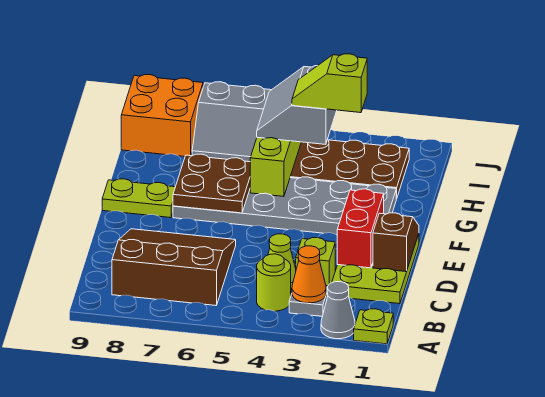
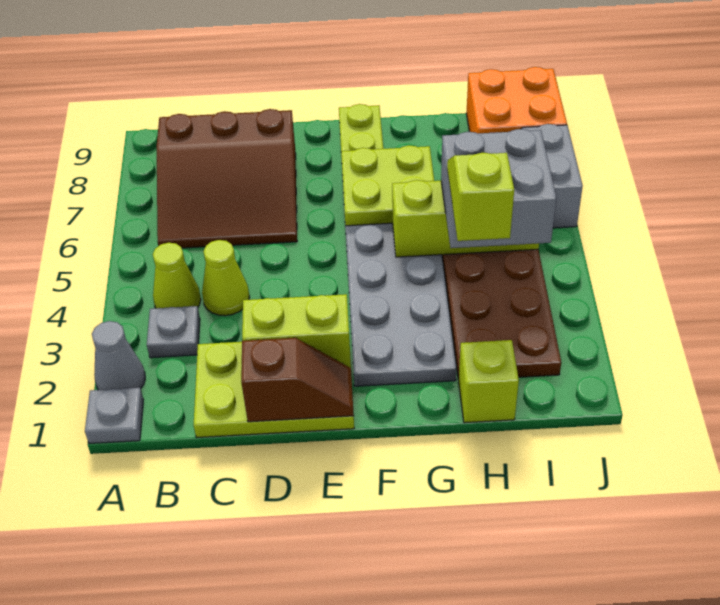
lime 1x1 plate [354,309,393,344] -> grey 1x1 plate [85,388,143,444]
orange 1x1 cone [292,246,326,303] -> none
lime 1x1 round brick [257,254,291,311] -> lime 1x1 cone [153,243,201,308]
brown 3x3 slope [112,229,236,305] -> brown 3x3 slope turned to [157,109,297,248]
lime 1x1 brick [296,238,335,286] -> lime 1x1 brick moved to [459,340,519,423]
red 1x2 brick [337,189,384,268] -> lime 1x2 brick [242,294,351,368]
brown 2x2 plate [173,154,250,213] -> lime 2x2 plate [341,145,434,226]
grey 2x2 slope [257,66,337,144] -> grey 2x2 brick [441,129,556,248]

